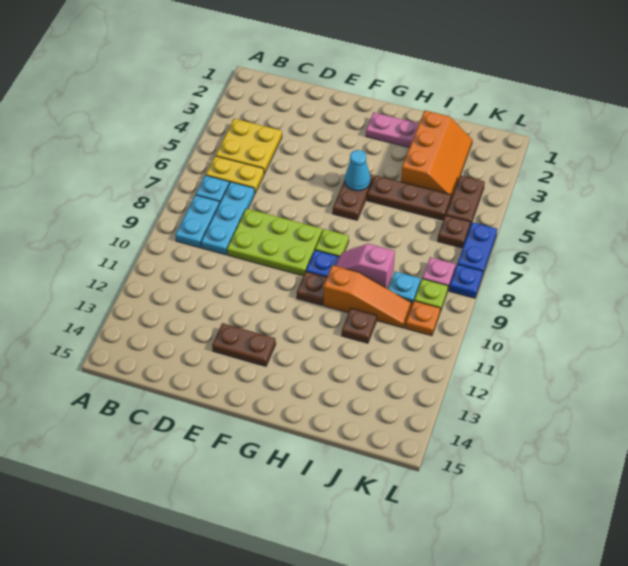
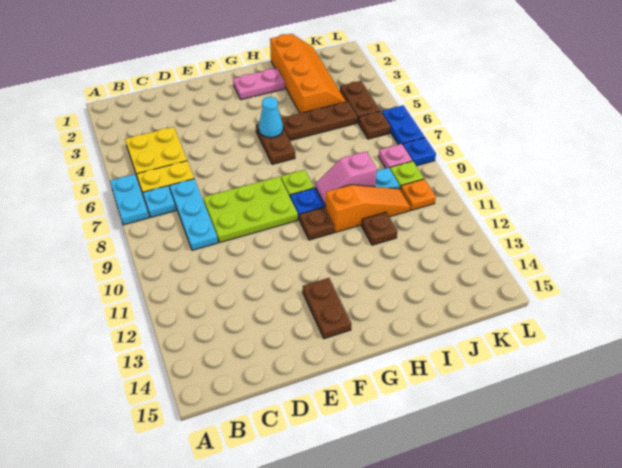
cyan 1x2 plate [175,195,220,248] -> cyan 1x2 plate moved to [110,174,149,225]
brown 1x2 plate [212,323,276,366] -> brown 1x2 plate turned to [303,278,352,339]
orange 2x3 slope [401,110,472,198] -> orange 2x4 slope [270,34,346,113]

